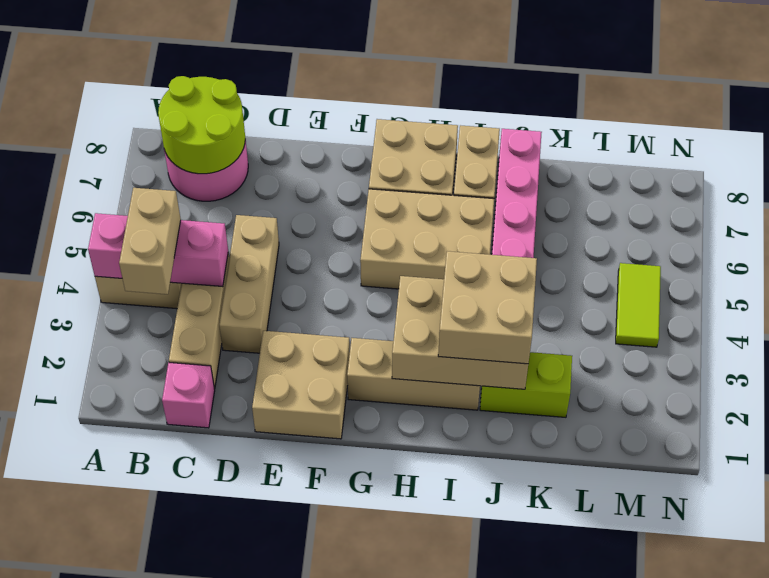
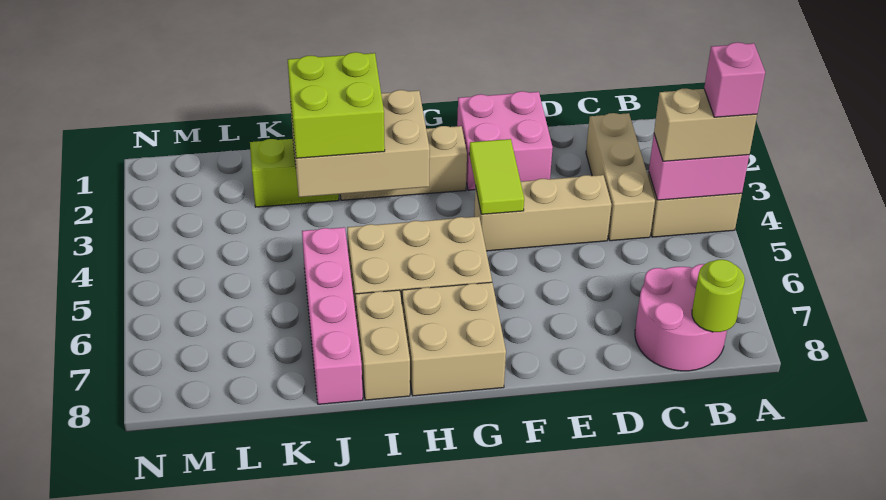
pink 1x3 brick [88,213,228,287] -> pink 1x2 brick [649,134,749,200]
tan 1x2 brick [119,188,181,294] -> tan 1x2 brick turned to [654,89,757,161]
lime 2x2 round brick [158,76,245,174] -> lime 1x1 round brick [692,259,745,332]
pink 1x1 brick [162,363,215,428] -> pink 1x1 brick moved to [704,42,765,117]
tan 1x3 brick [219,215,279,353] -> tan 1x3 brick turned to [474,175,611,251]
tan 2x2 brick [252,331,350,439] -> pink 2x2 brick [457,91,553,190]
tan 2x2 brick [438,251,537,364] -> lime 2x2 brick [288,52,385,158]
lime 1x2 tile [616,263,661,347] -> lime 1x2 tile moved to [469,139,524,214]

